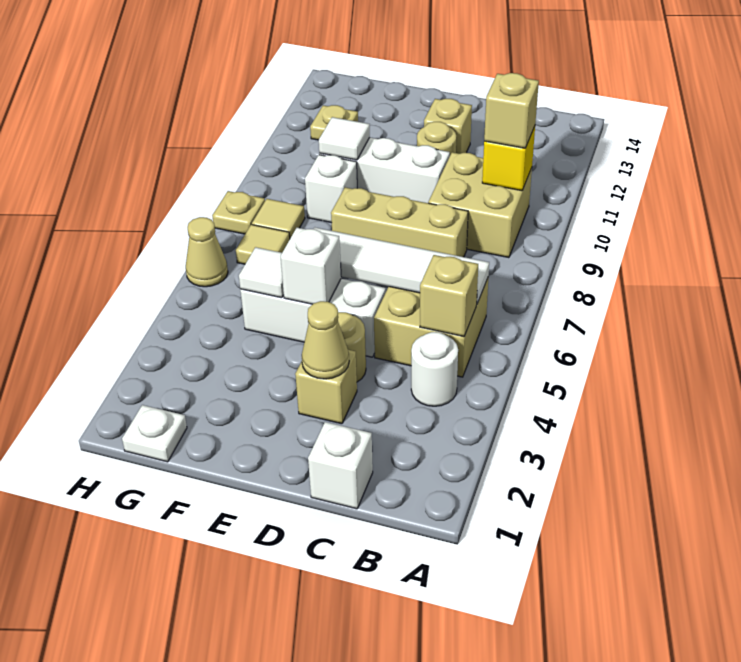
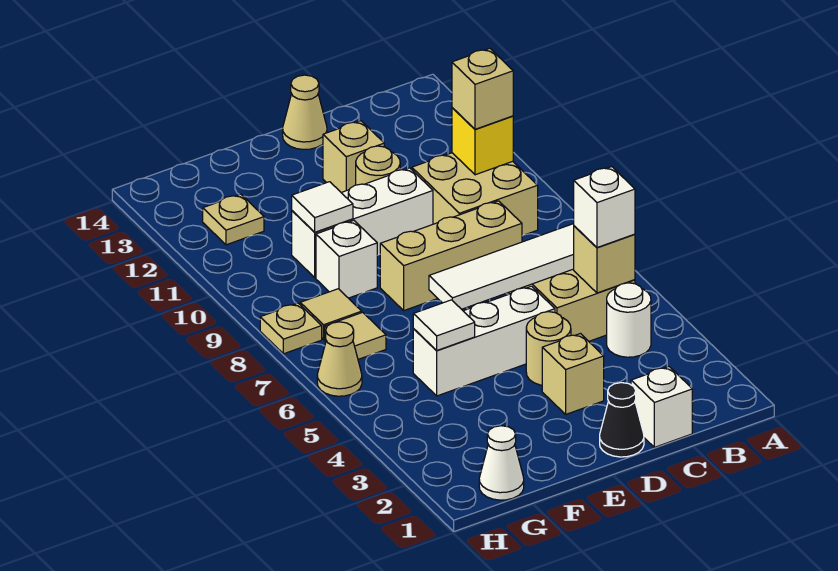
none -> black 1x1 cone [600,383,644,457]
tan 1x1 cone [302,301,349,379] -> tan 1x1 cone moved to [283,75,327,150]
white 1x1 brick [281,228,341,304] -> white 1x1 brick moved to [574,167,635,248]
white 1x1 plate [122,405,187,462] -> white 1x1 cone [479,426,524,500]

